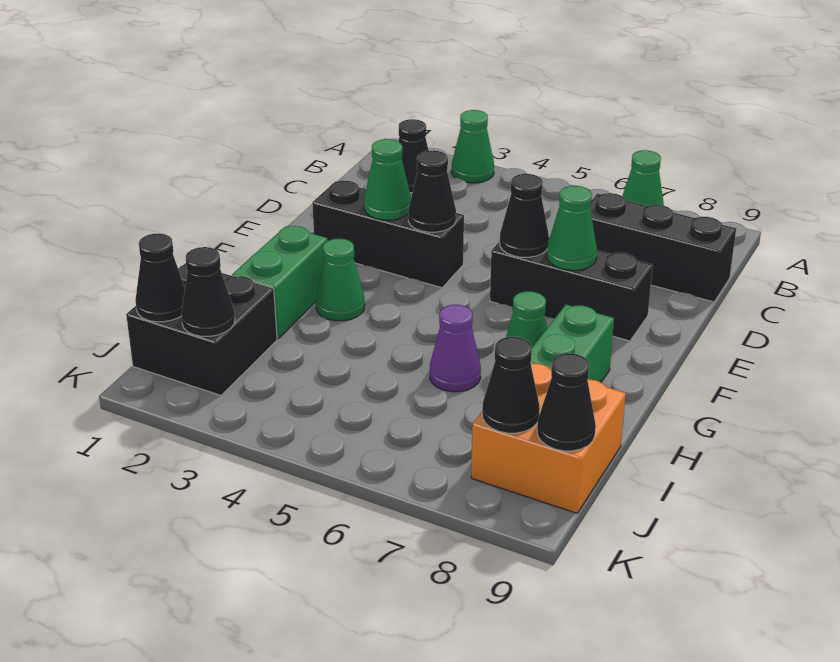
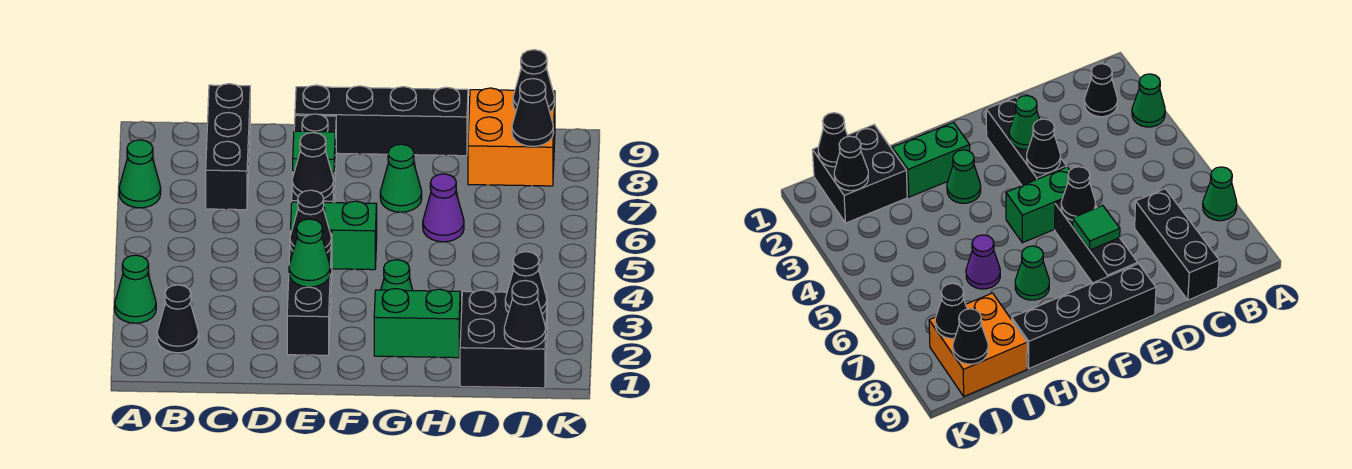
green 1x1 cone [547,186,597,270] -> green 1x1 tile [293,131,335,172]
none -> black 1x4 brick [295,85,468,156]
green 1x2 brick [531,305,614,382] -> green 1x2 brick moved to [291,201,377,270]

